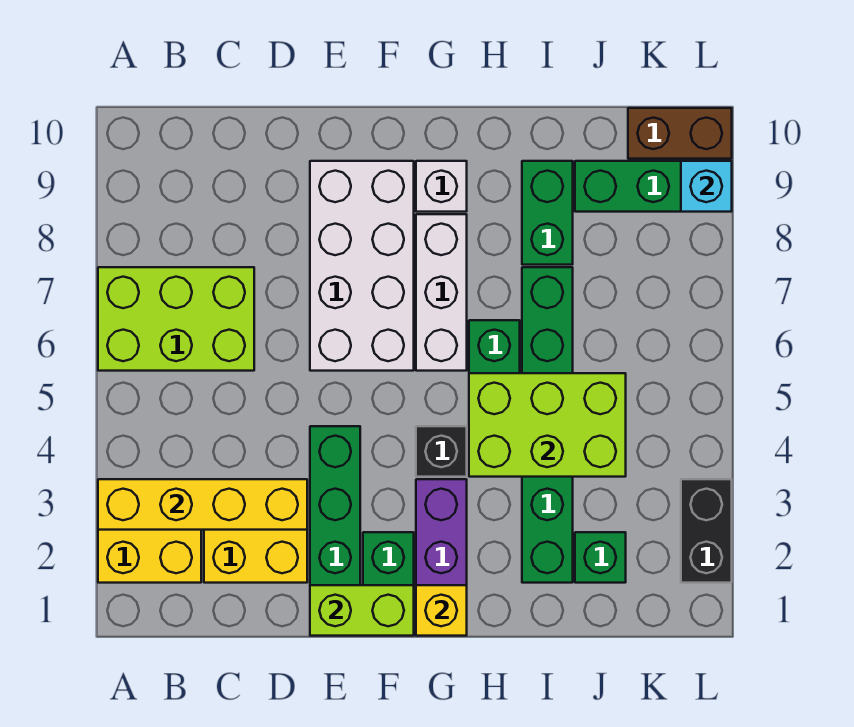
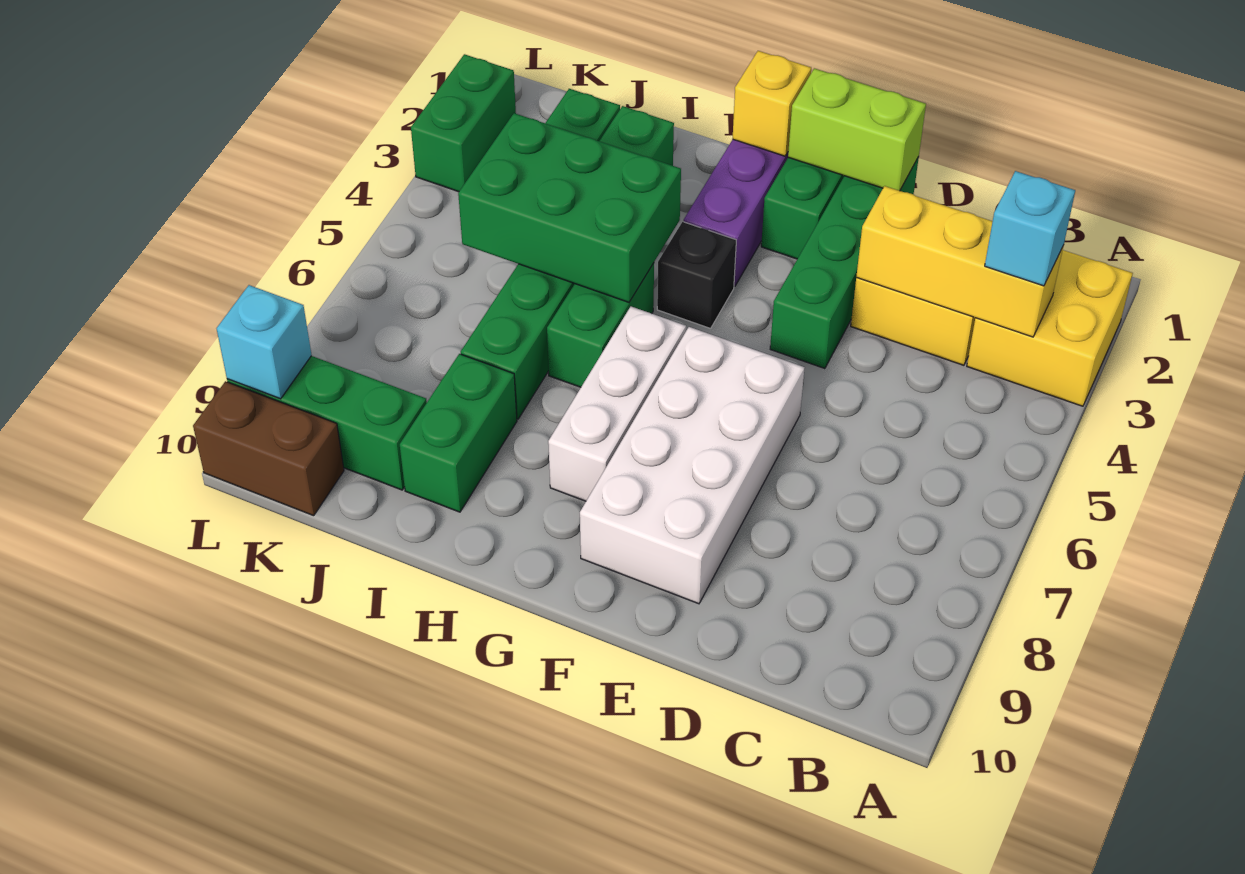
yellow 1x4 brick [98,479,307,530] -> yellow 1x3 brick [856,186,1063,337]
lime 2x3 brick [98,267,254,371] -> none
none -> cyan 1x1 brick [985,171,1075,286]
white 1x1 brick [416,161,467,212] -> none
lime 2x3 brick [469,373,626,477] -> green 2x3 brick [458,113,681,302]
black 1x2 brick [681,479,732,583] -> green 1x2 brick [411,54,516,192]

